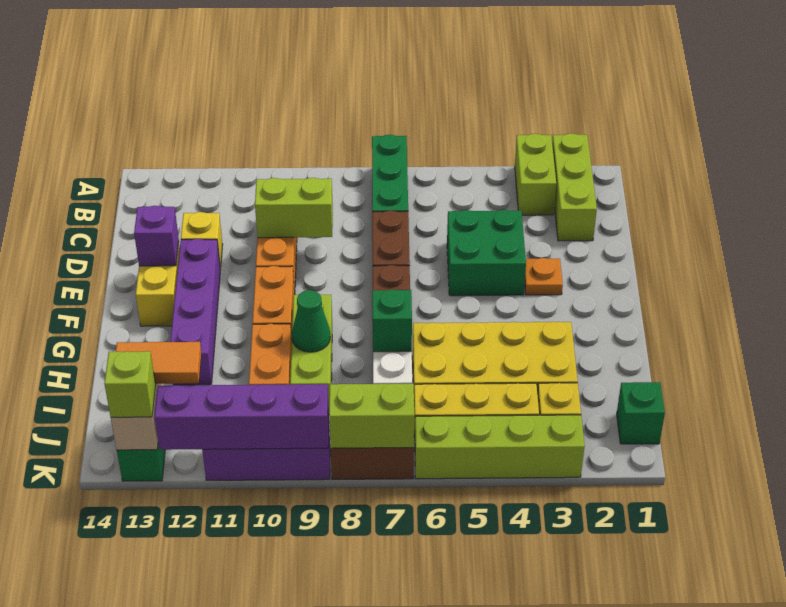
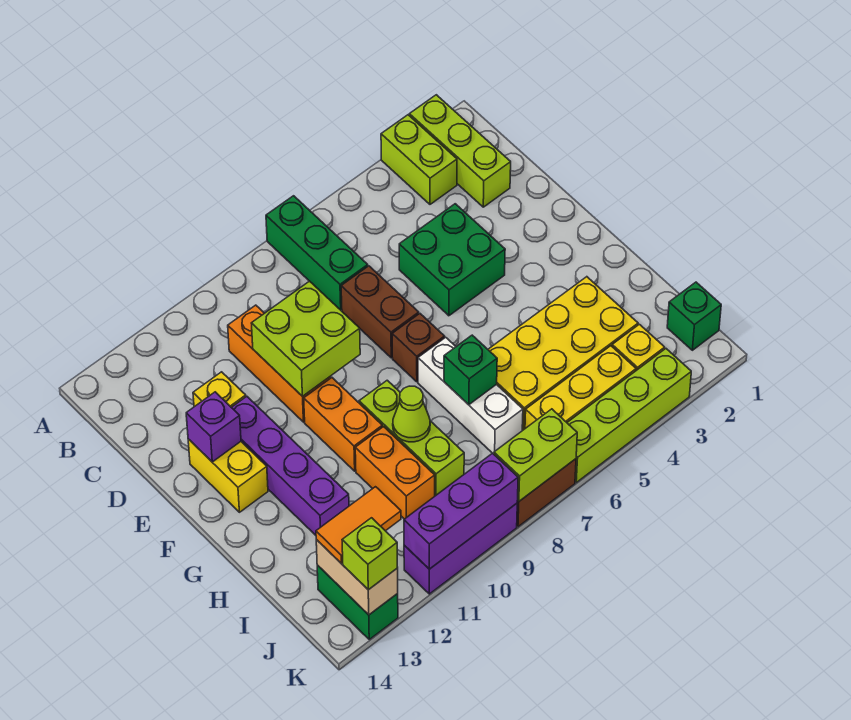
lime 1x2 brick [255,178,333,238] -> lime 2x2 brick [251,281,360,396]
orange 1x1 plate [525,258,563,295] -> none
green 1x1 cone [292,290,330,352] -> lime 1x1 cone [393,386,430,442]
purple 1x4 brick [154,384,329,450] -> purple 1x3 brick [404,453,518,569]

